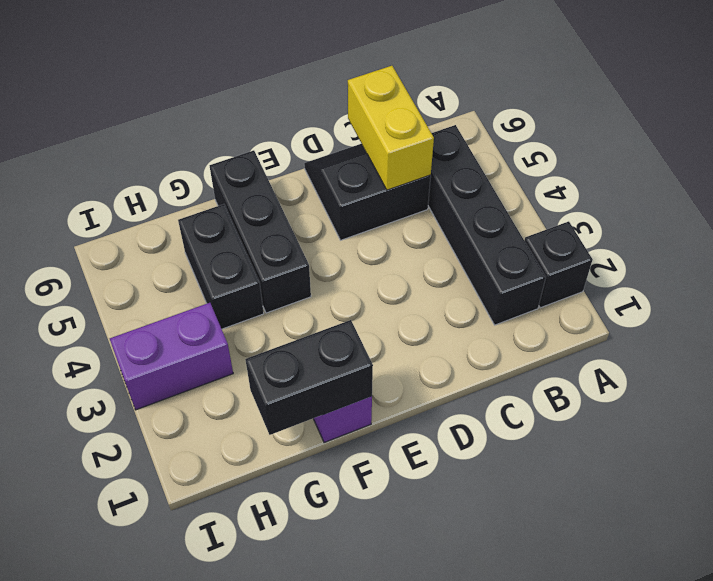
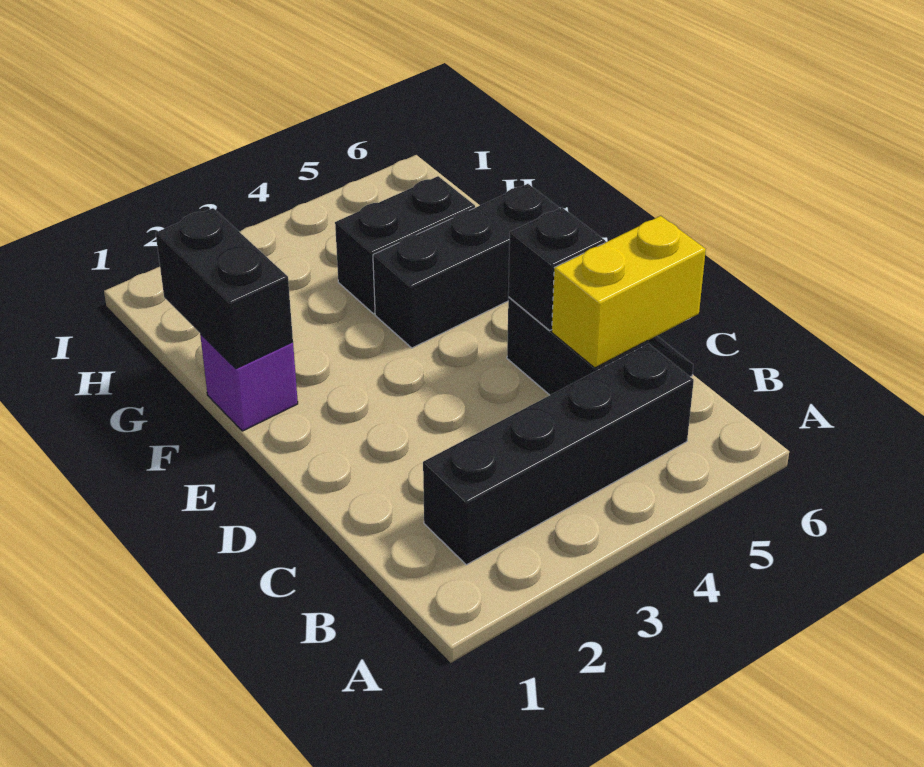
black 1x1 brick [524,221,593,308] -> black 1x1 brick moved to [508,208,605,330]
purple 1x2 brick [110,303,233,410] -> none

